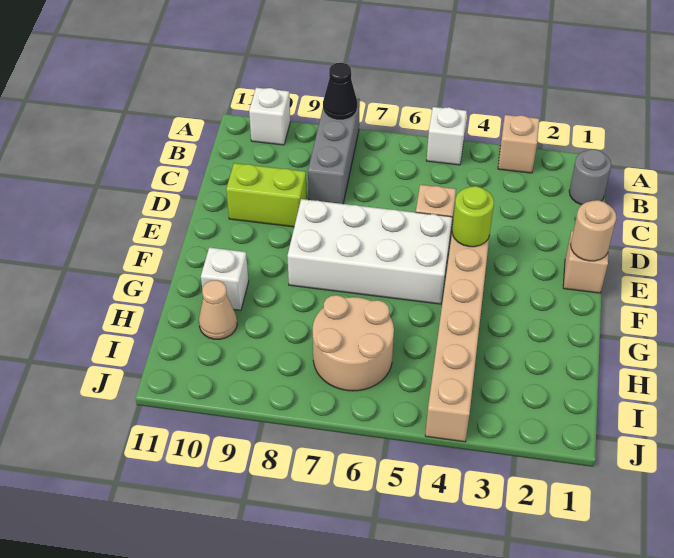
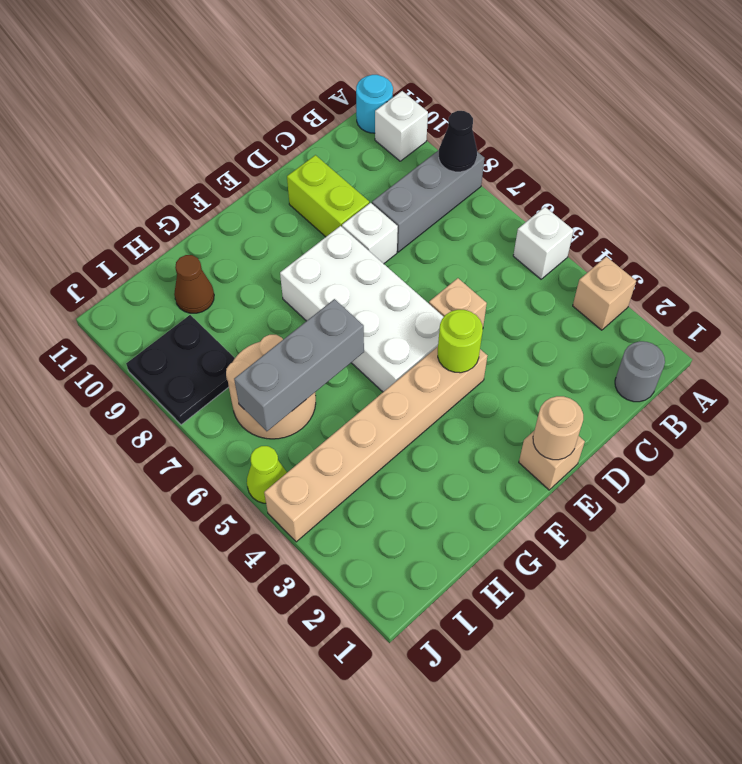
none -> cyan 1x1 round brick [356,75,393,133]
none -> grey 1x3 brick [234,299,364,431]
white 1x1 brick [201,247,249,310] -> white 1x1 brick moved to [342,203,398,264]
tan 1x1 cone [199,280,237,339] -> brown 1x1 cone [174,255,214,313]
none -> black 2x2 plate [126,315,235,425]
none -> lime 1x1 cone [247,446,287,503]

